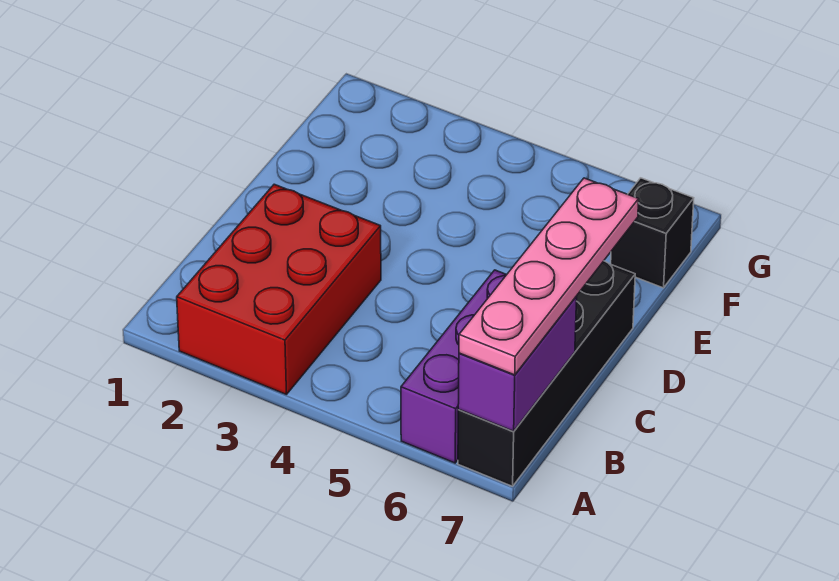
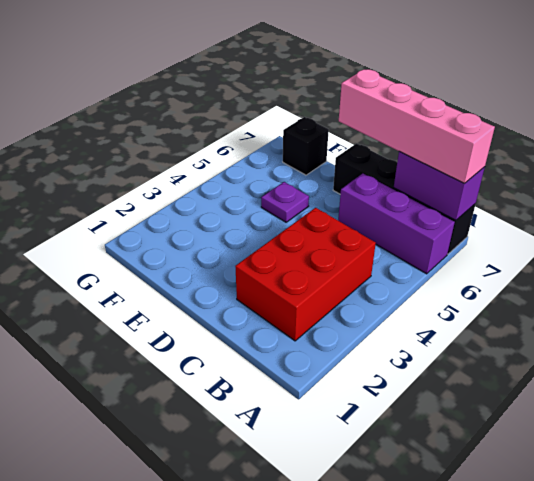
red 2x3 brick [177,184,381,395] -> red 2x3 brick turned to [235,208,376,341]
pink 1x4 plate [459,178,639,375] -> pink 1x4 brick [339,69,495,183]
none -> purple 1x1 plate [261,182,309,222]

